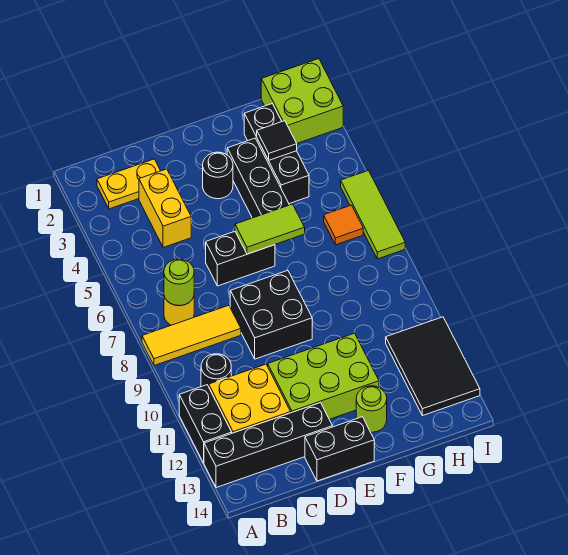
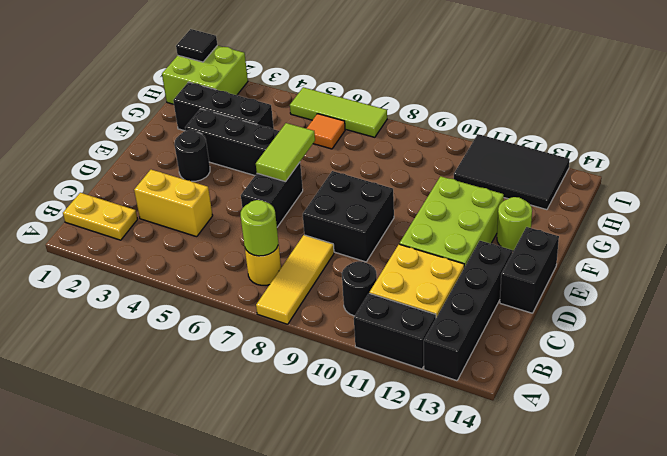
yellow 1x2 plate [97,159,160,209] -> yellow 1x2 plate turned to [63,193,138,240]
black 1x1 tile [257,121,297,160] -> black 1x1 tile moved to [176,29,217,62]

